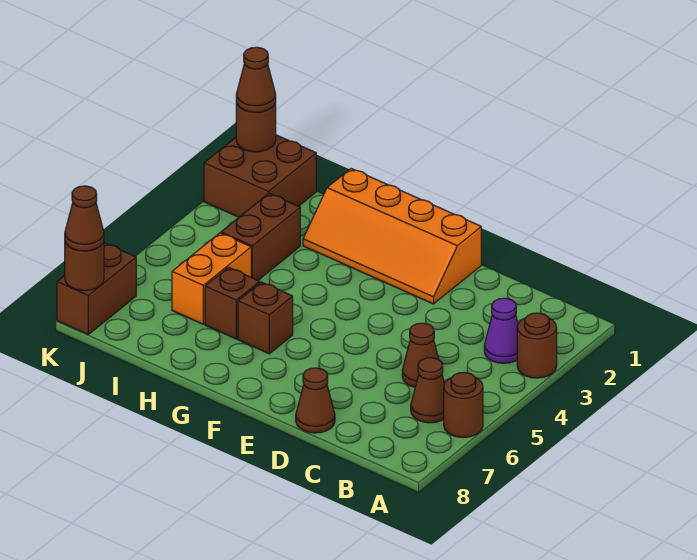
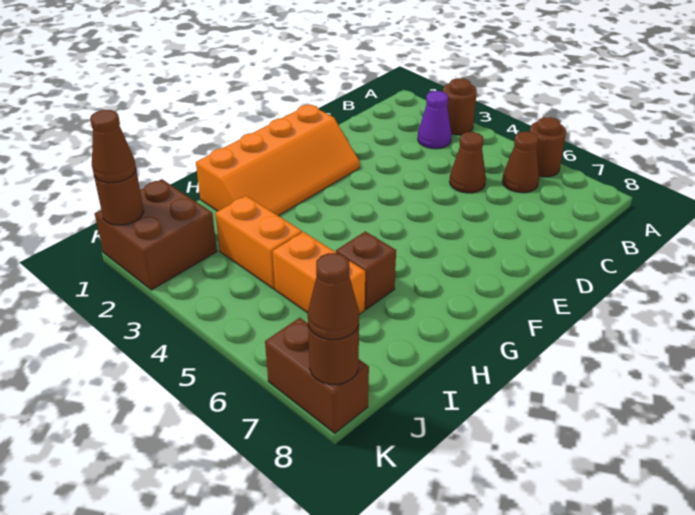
brown 1x1 cone [296,368,335,433] -> none
brown 1x1 brick [238,282,293,354] -> none
brown 1x2 brick [221,193,300,280] -> orange 1x2 brick [215,196,302,289]

